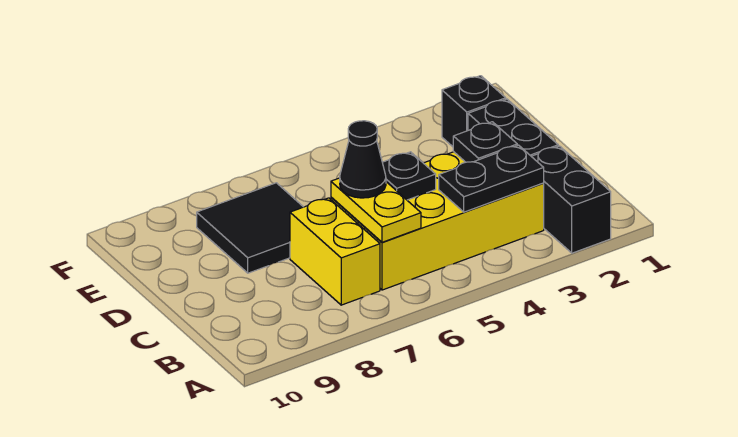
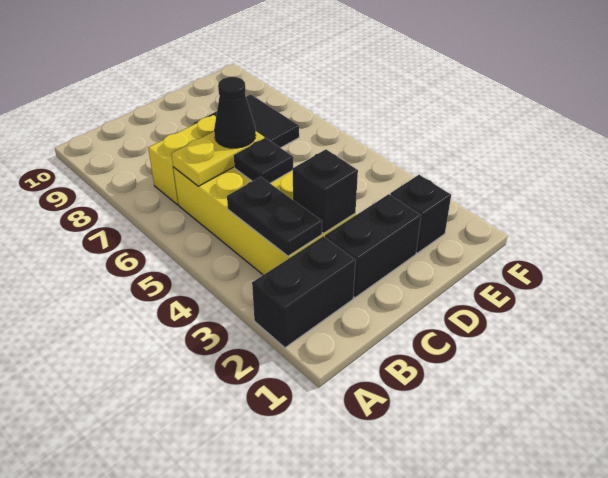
black 1x1 plate [453,122,517,162] -> black 1x1 brick [293,149,358,233]

